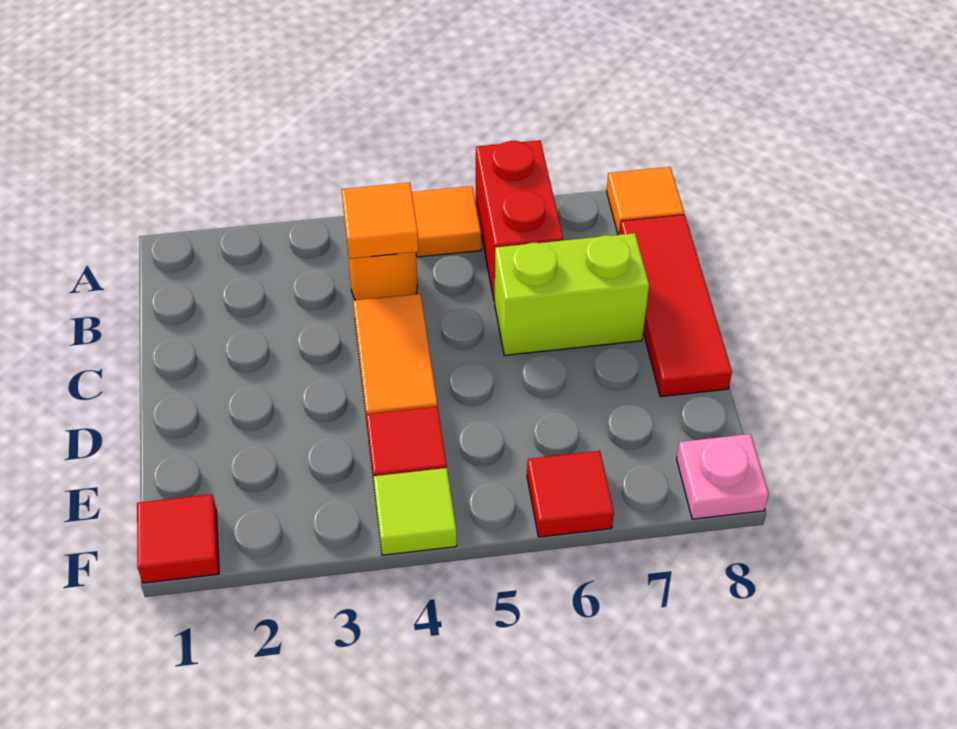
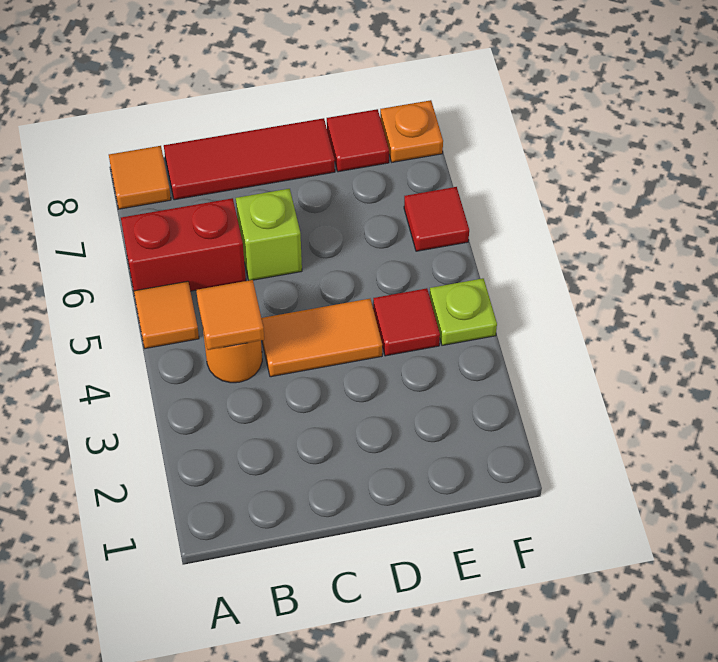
lime 1x2 brick [495,233,649,355] -> lime 1x1 brick [236,189,302,280]
red 1x1 tile [137,494,219,583] -> red 1x1 tile moved to [327,109,389,172]
lime 1x1 tile [373,468,457,555] -> lime 1x1 plate [430,278,497,345]
pink 1x1 plate [677,434,769,519] -> orange 1x1 plate [380,100,443,162]

